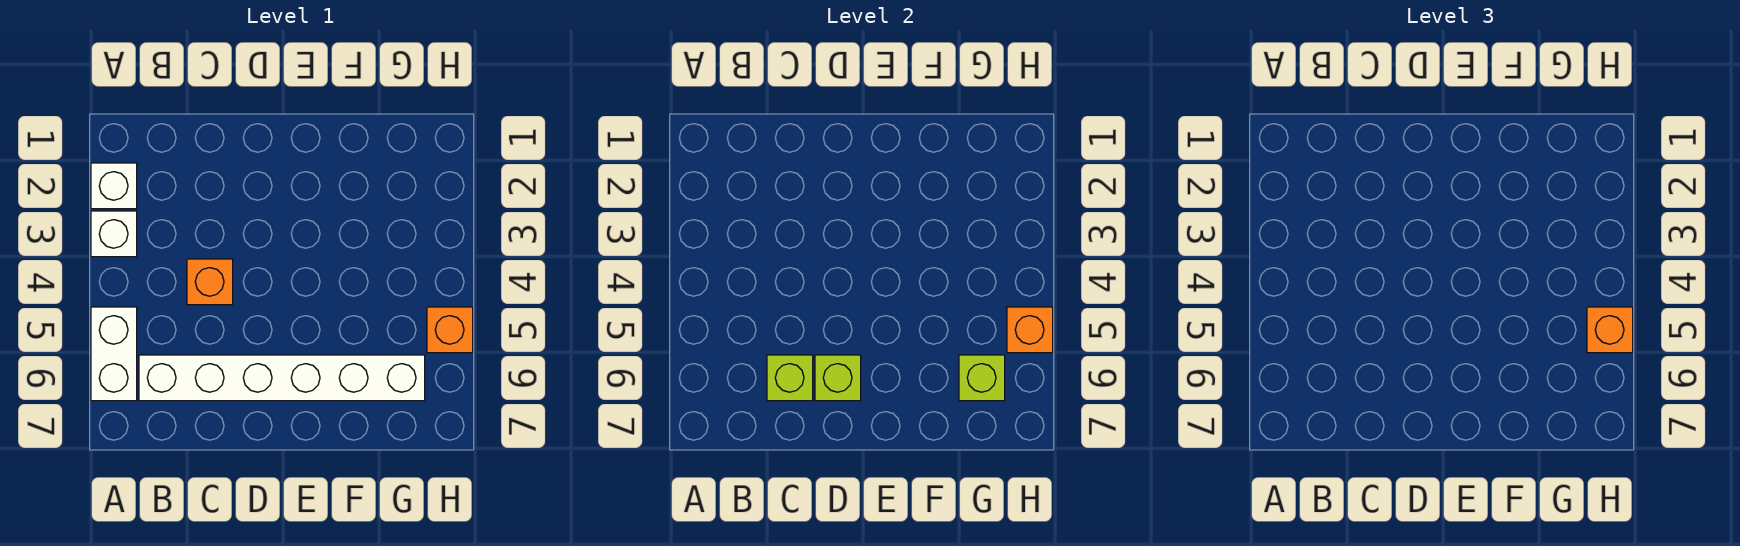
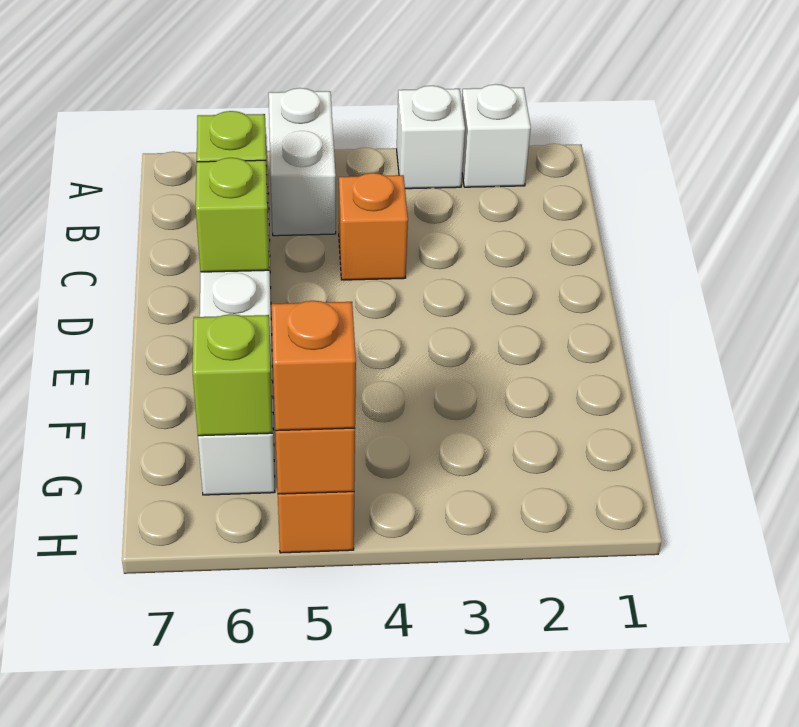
white 1x2 brick [91,307,137,401] -> white 1x2 brick turned to [269,88,336,236]

